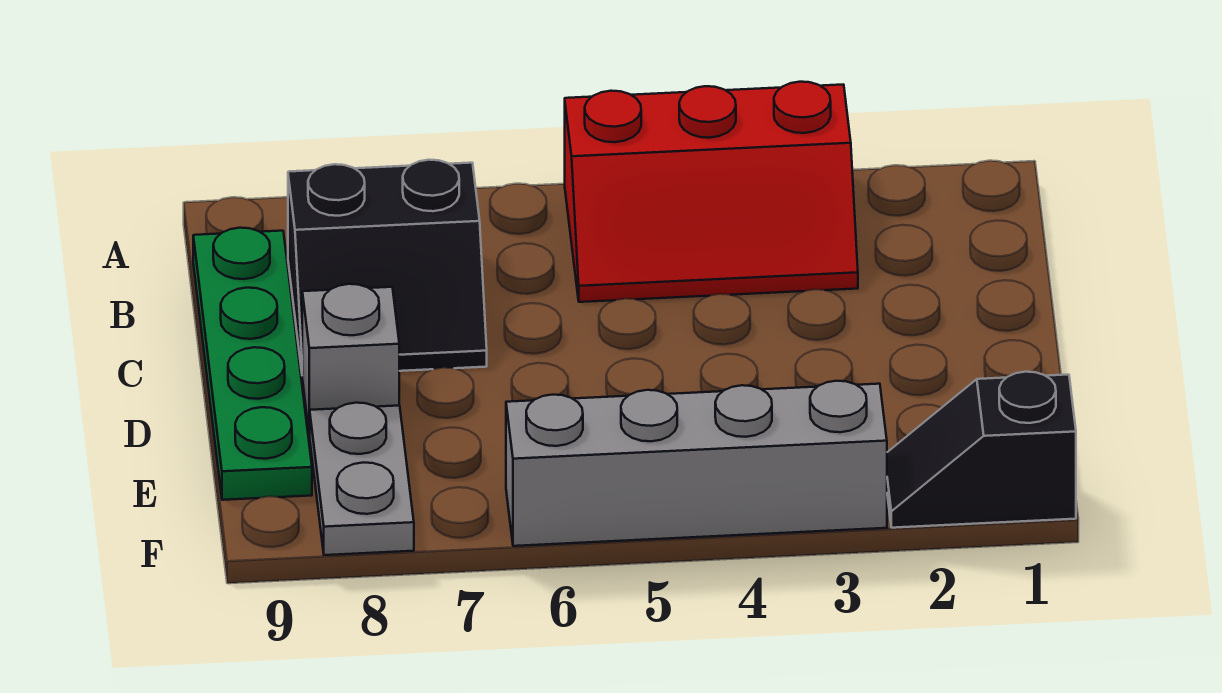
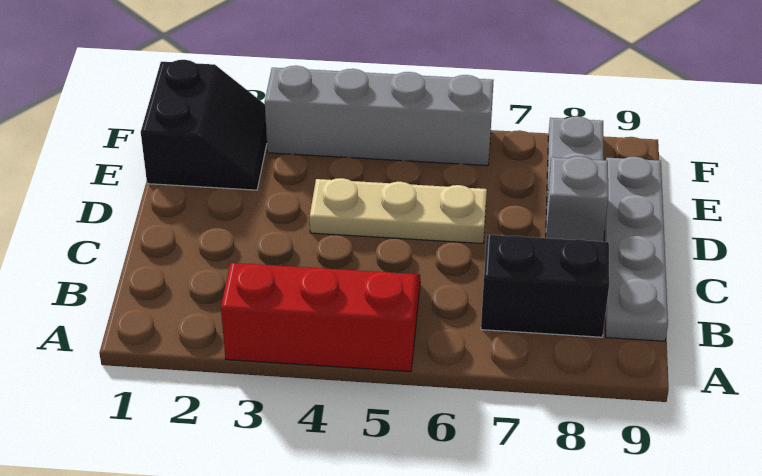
green 1x4 plate [193,228,312,500] -> grey 1x4 plate [605,157,668,341]
none -> tan 1x3 plate [310,178,487,243]
black 1x2 slope [887,372,1076,528] -> black 2x2 slope [141,60,267,190]

